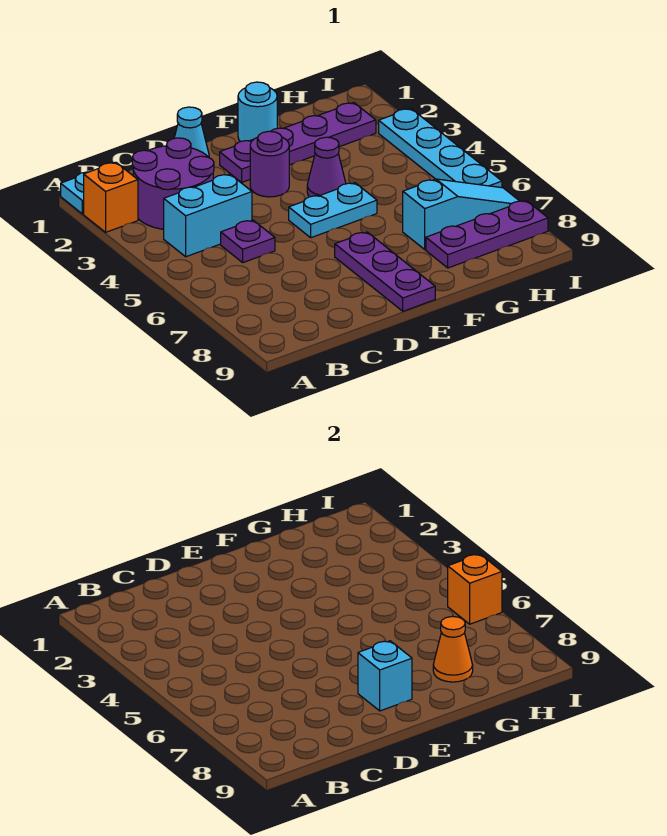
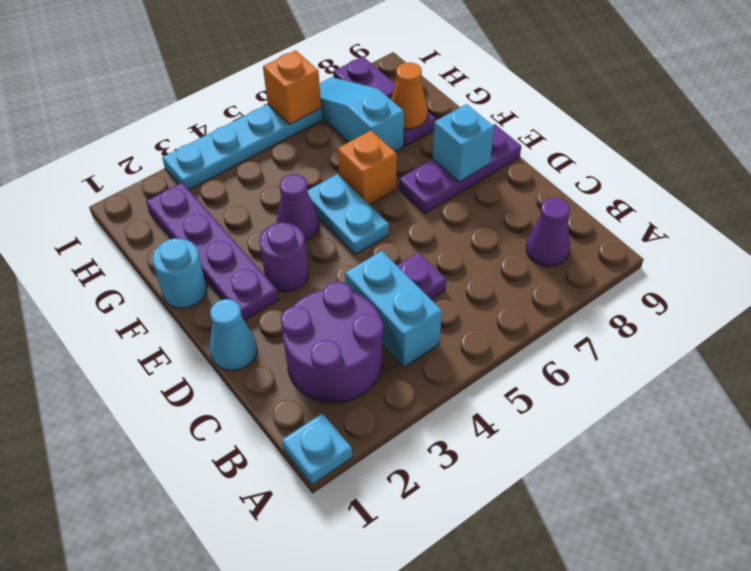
orange 1x1 brick [84,162,138,232] -> orange 1x1 brick moved to [338,131,397,205]
none -> purple 1x1 cone [526,197,570,267]

